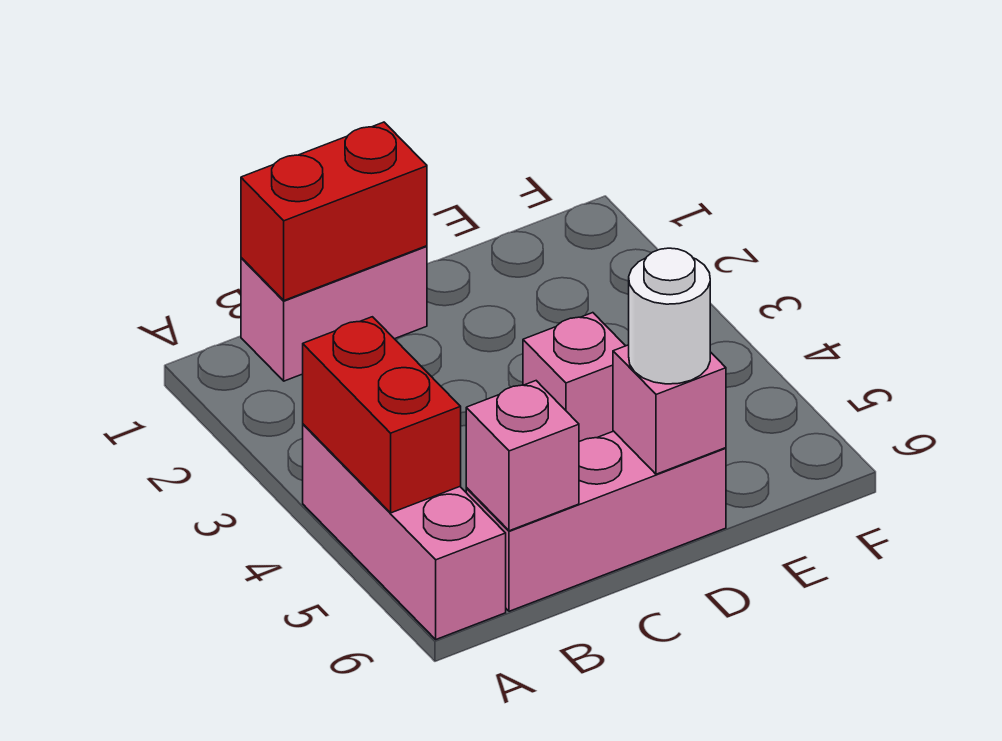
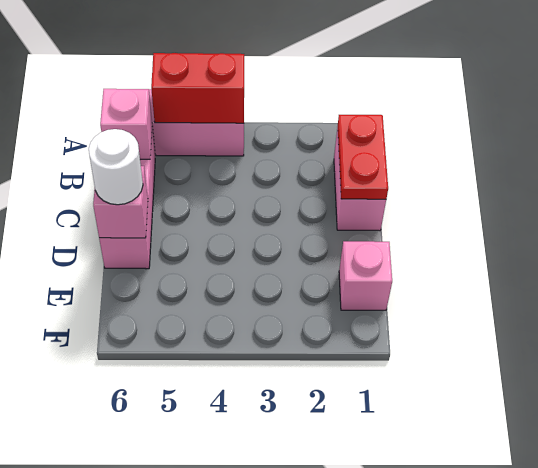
red 1x2 brick [241,122,427,300] -> red 1x2 plate [338,115,388,199]
pink 1x1 brick [523,313,625,442] -> pink 1x1 brick moved to [339,241,392,310]

